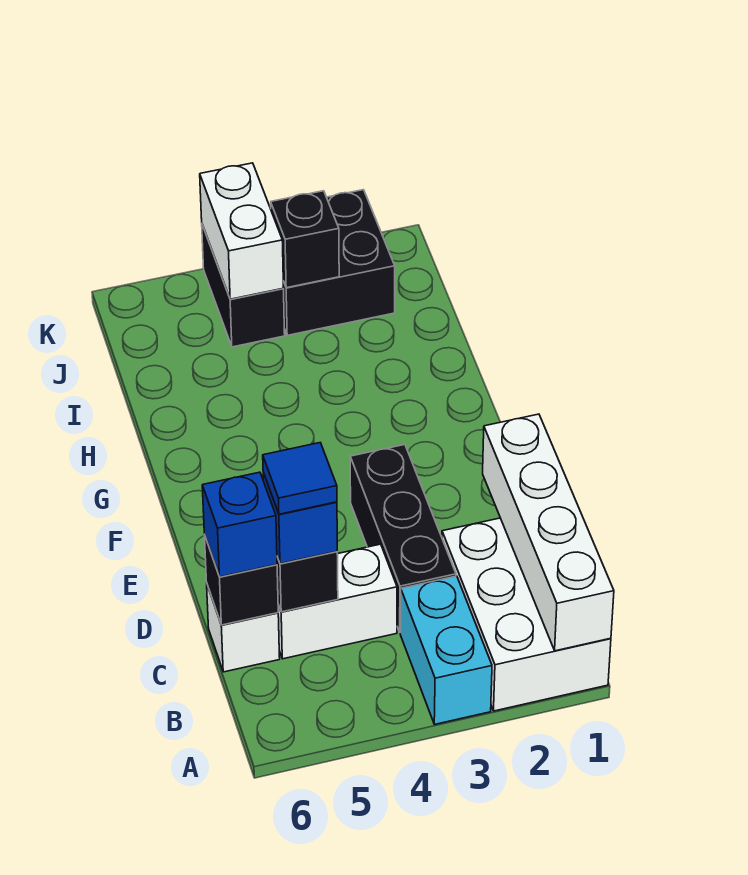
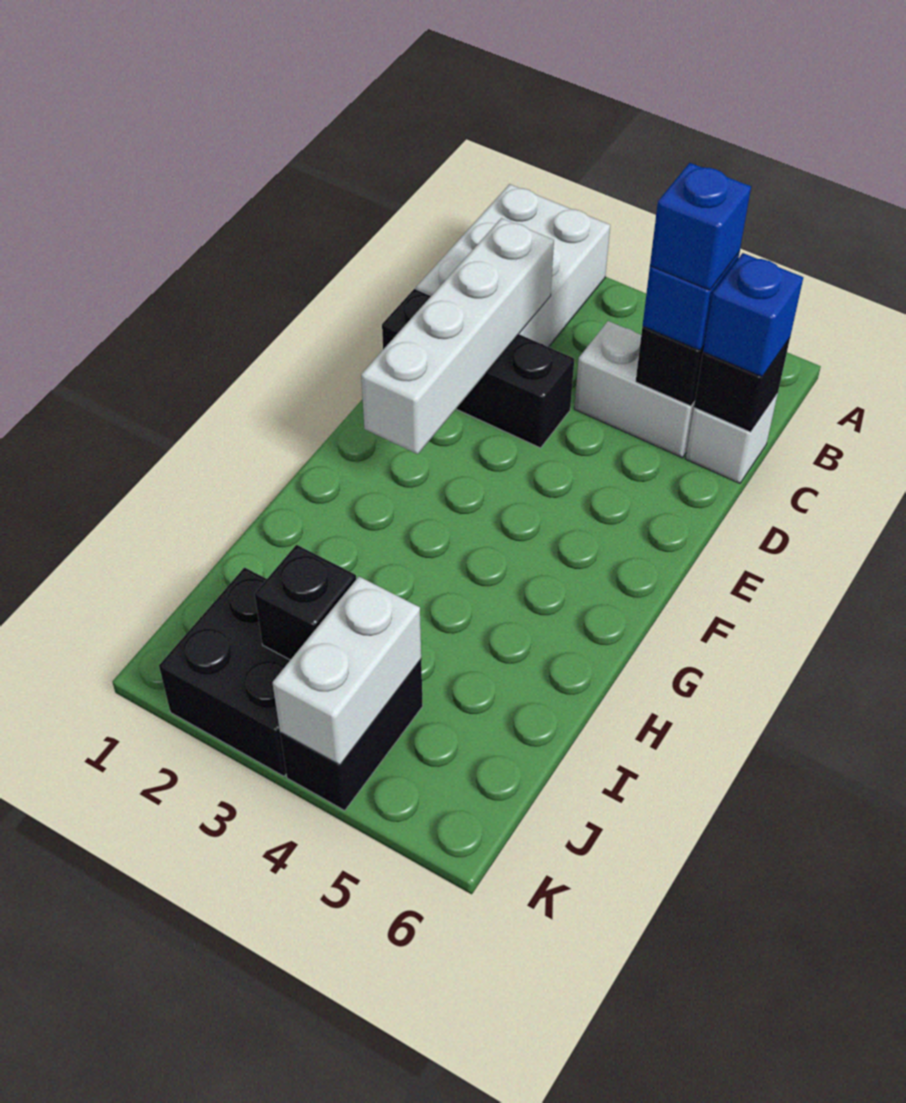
white 1x4 brick [483,414,614,651] -> white 1x4 brick moved to [361,218,554,454]
cyan 1x2 brick [400,576,492,724] -> none
black 1x3 brick [350,445,456,632] -> black 1x3 brick turned to [382,289,574,448]
blue 1x1 tile [263,443,337,514] -> blue 1x1 brick [650,163,751,290]

